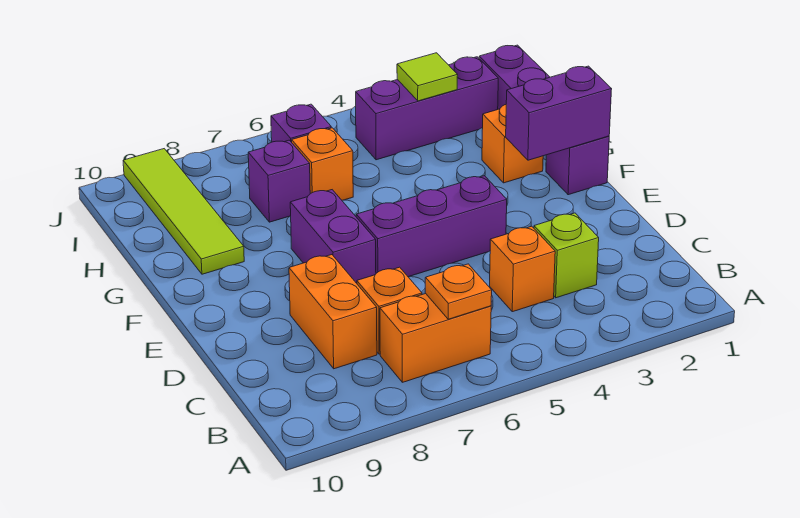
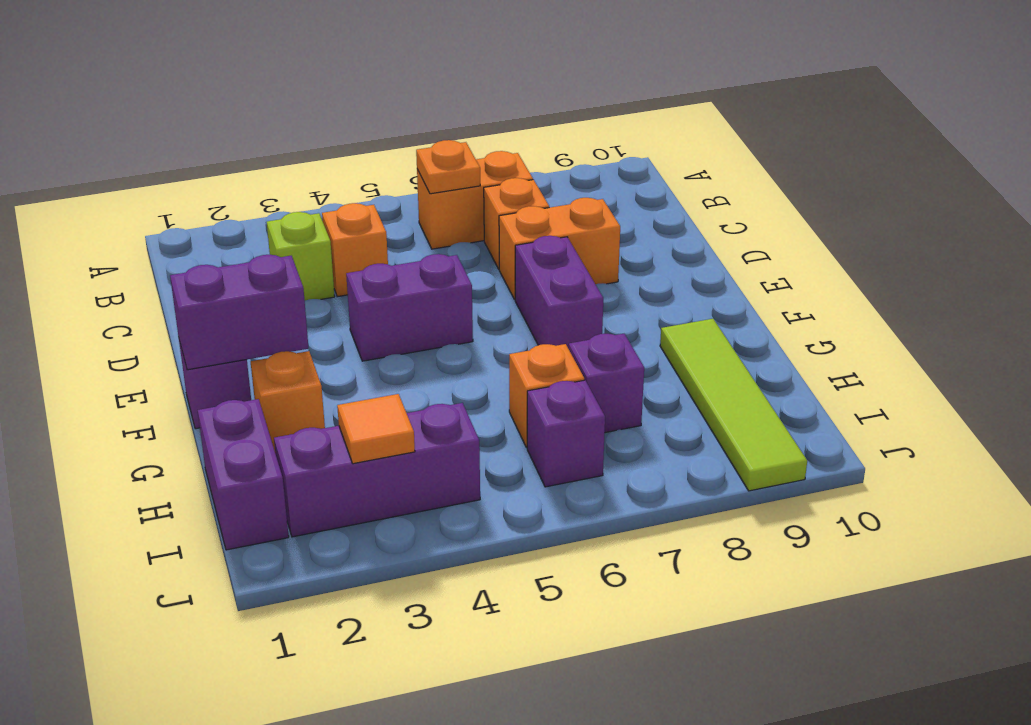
orange 1x2 brick [289,255,377,369] -> orange 1x2 brick turned to [499,198,620,300]
purple 1x3 brick [356,176,507,277] -> purple 1x2 brick [346,254,473,361]
lime 1x1 tile [397,53,457,101] -> orange 1x1 tile [337,394,415,464]

